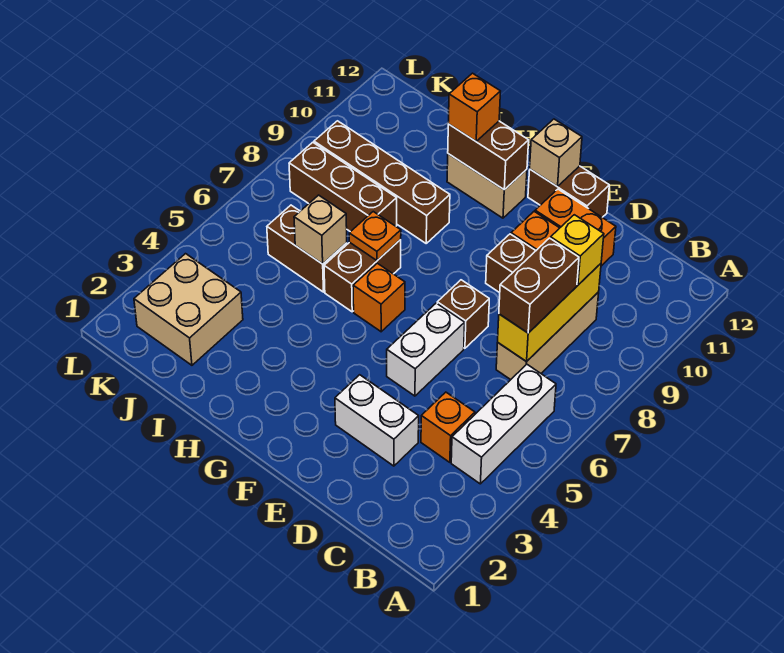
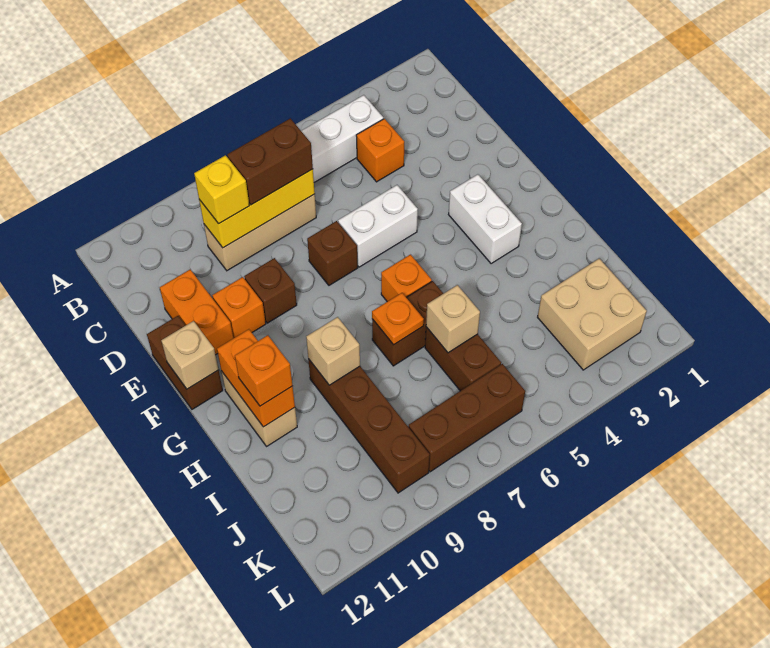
white 1x2 brick [335,375,419,466] -> white 1x2 brick moved to [449,174,522,264]
brown 1x2 brick [448,121,529,190] -> orange 1x2 brick [217,329,295,427]
none -> tan 1x1 brick [306,317,360,385]
brown 1x3 brick [289,142,397,232] -> brown 1x3 brick turned to [409,364,525,472]

